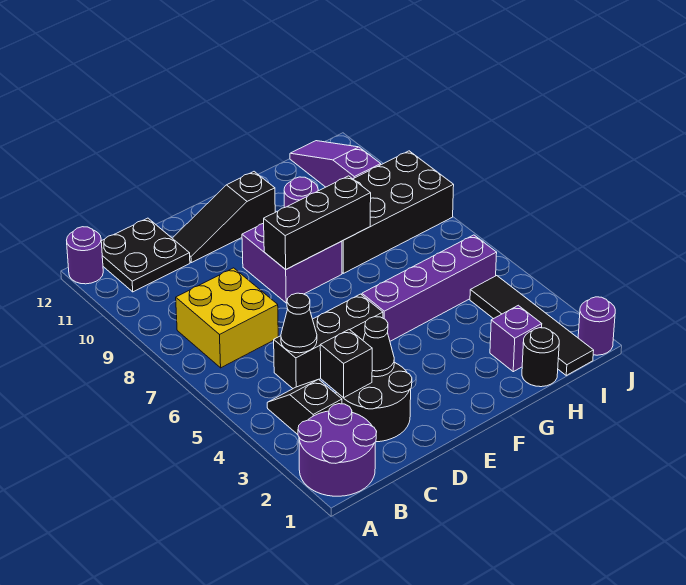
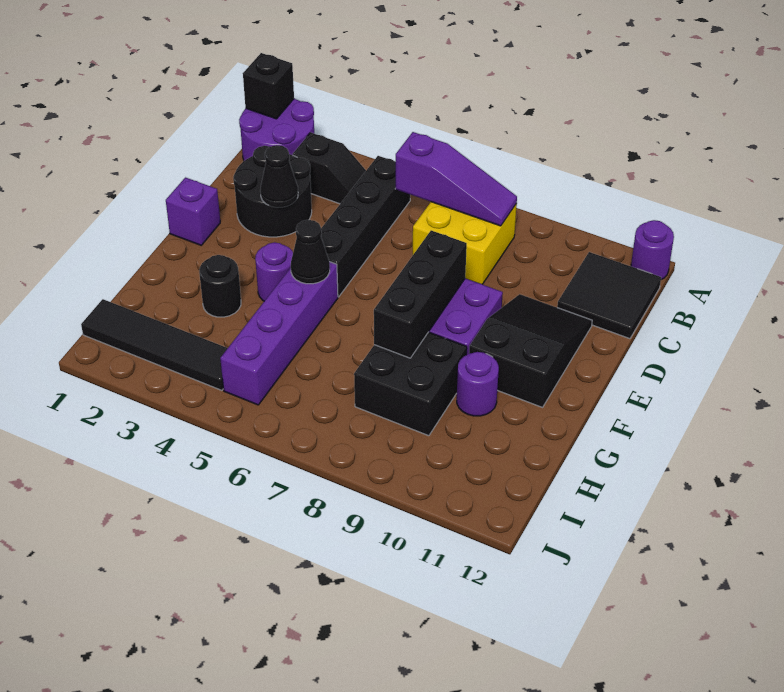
black 2x2 plate [101,218,190,292] -> black 2x2 tile [557,252,661,339]
black 1x1 brick [320,330,372,398] -> black 1x1 brick moved to [243,53,294,119]
black 1x3 brick [274,294,383,388] -> black 1x4 brick [321,156,410,297]
black 1x1 cone [281,293,317,353] -> black 1x1 cone moved to [291,220,330,284]
black 1x3 slope [172,172,275,263] -> black 2x3 slope [469,294,592,407]
black 2x4 brick [342,151,454,273] -> black 2x2 brick [354,332,467,436]
black 1x1 round brick [522,328,559,387] -> black 1x1 round brick moved to [199,255,241,317]
purple 1x1 brick [490,305,542,372] -> purple 1x1 brick moved to [166,178,220,245]
purple 1x3 slope [290,141,381,187] -> purple 1x3 slope moved to [395,132,517,226]
purple 1x1 round brick [578,297,615,355] -> purple 1x1 round brick moved to [255,242,293,301]

